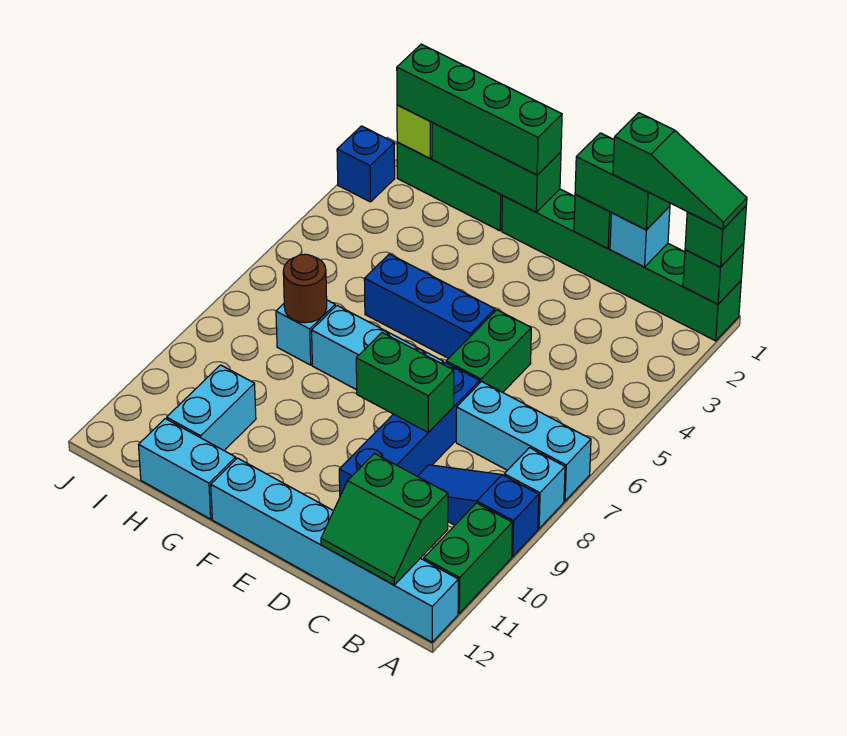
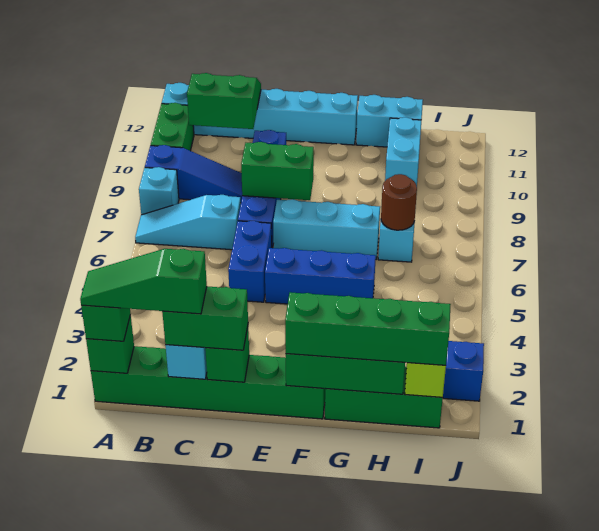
cyan 1x3 brick [456,382,591,501] -> cyan 1x3 slope [135,195,241,250]
green 1x2 brick [446,310,531,392] -> blue 1x2 brick [228,221,272,302]

